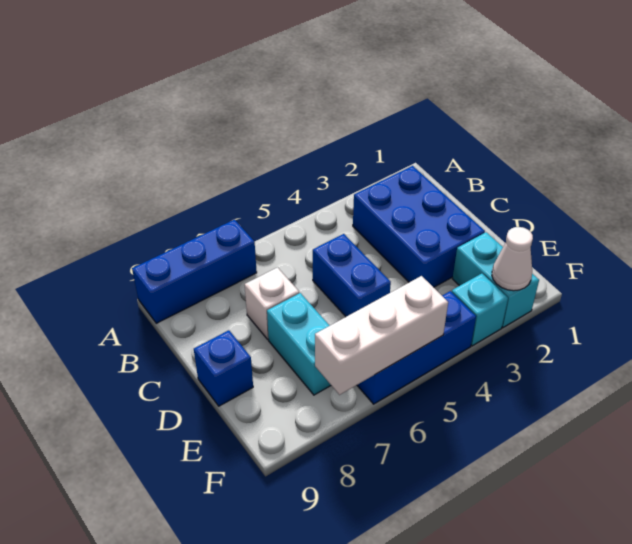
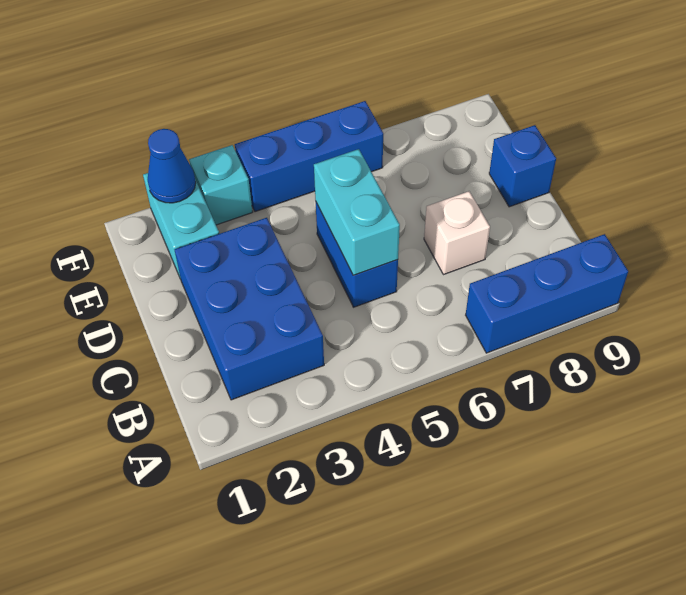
cyan 1x2 brick [267,293,331,395] -> cyan 1x2 brick moved to [314,149,400,275]
white 1x1 cone [492,227,533,291] -> blue 1x1 cone [148,129,196,203]
white 1x3 brick [315,276,448,395] -> none

